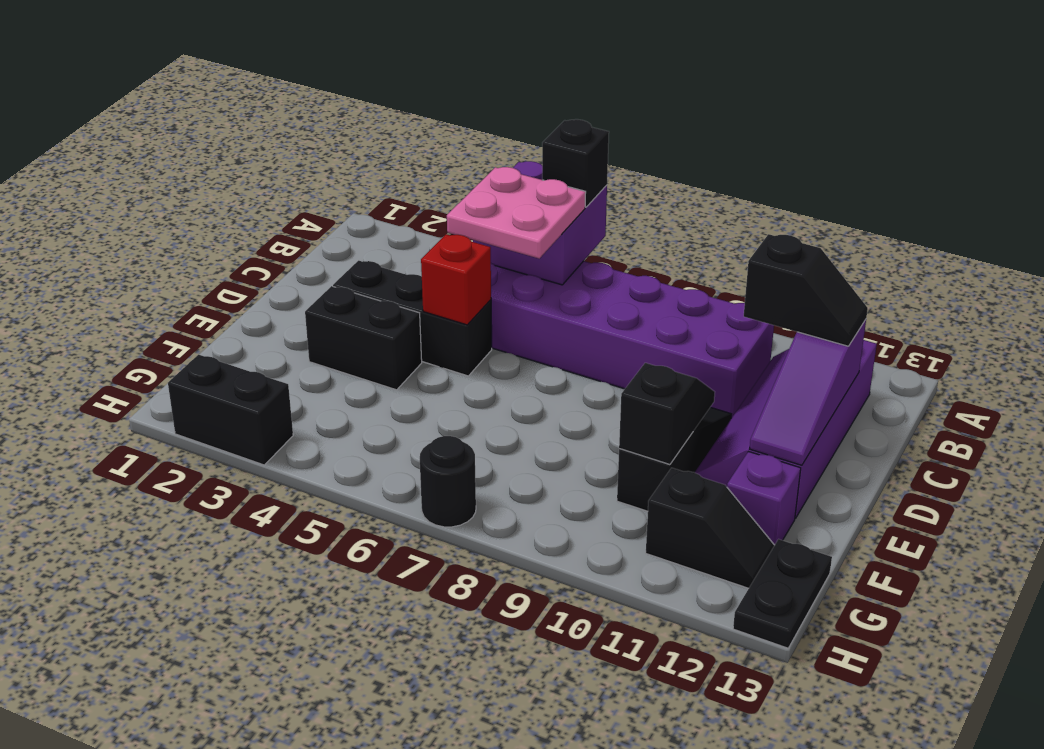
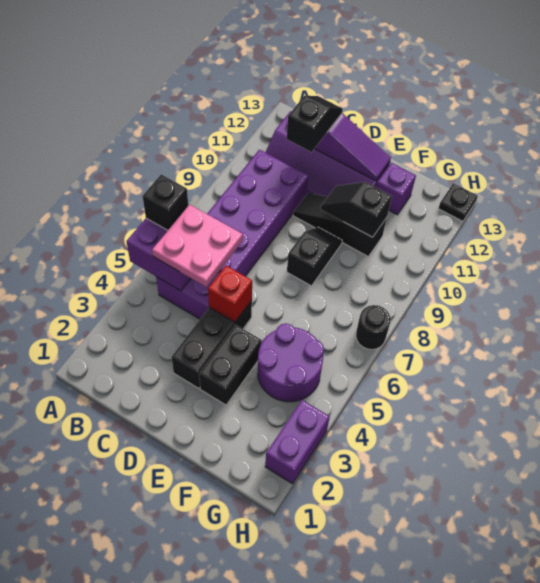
none -> purple 2x2 round brick [258,324,324,402]
black 1x2 slope [646,468,774,588] -> black 1x2 slope moved to [287,227,342,286]
black 1x2 plate [733,539,832,648] -> black 1x1 plate [438,183,478,221]
black 1x2 brick [168,355,293,465] -> purple 1x2 brick [265,400,330,484]

